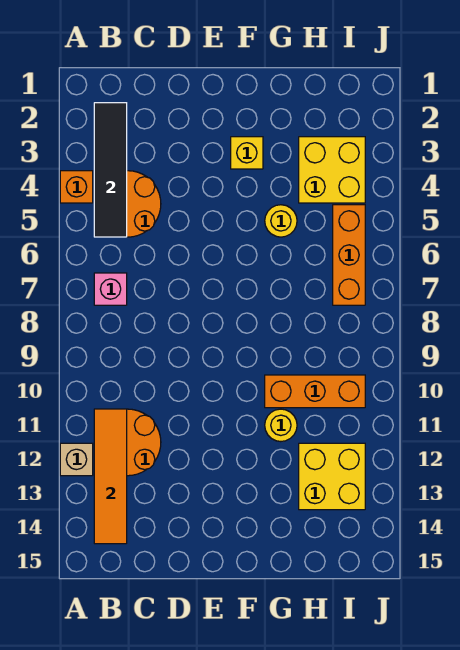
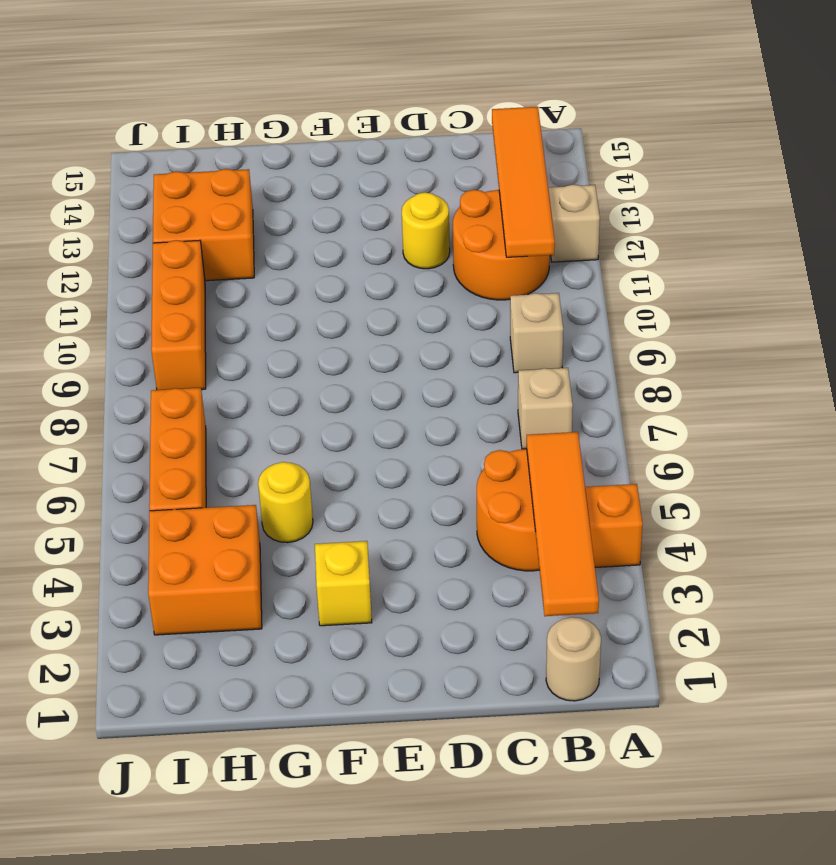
none -> tan 1x1 round brick [546,617,601,701]
black 1x4 tile [94,103,127,237] -> orange 1x4 tile [527,432,599,616]
pink 1x1 brick [94,273,127,305] -> tan 1x1 brick [518,368,573,449]
none -> tan 1x1 brick [510,293,563,373]
orange 1x3 brick [265,375,365,408] -> orange 1x3 brick turned to [151,240,206,390]
yellow 1x1 round brick [265,409,297,442] -> yellow 1x1 round brick moved to [402,192,450,269]
yellow 2x2 brick [299,137,365,203] -> orange 2x2 brick [148,505,262,635]
yellow 2x2 brick [299,443,365,510] -> orange 2x2 brick [153,169,254,281]

